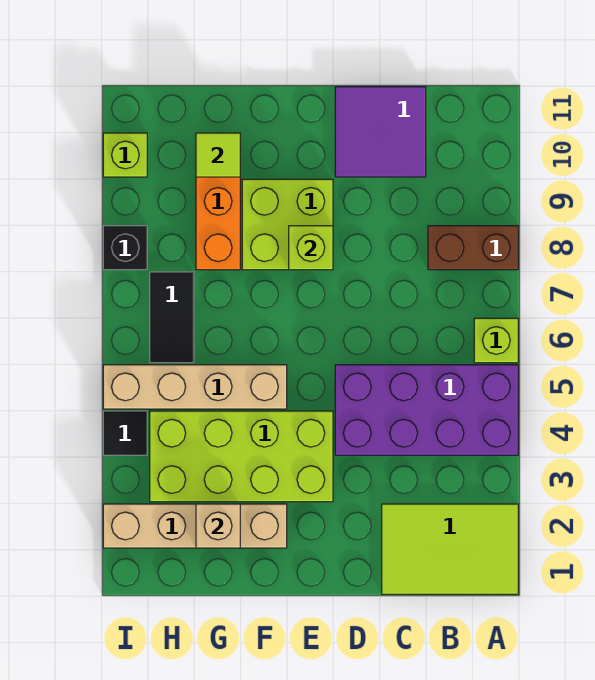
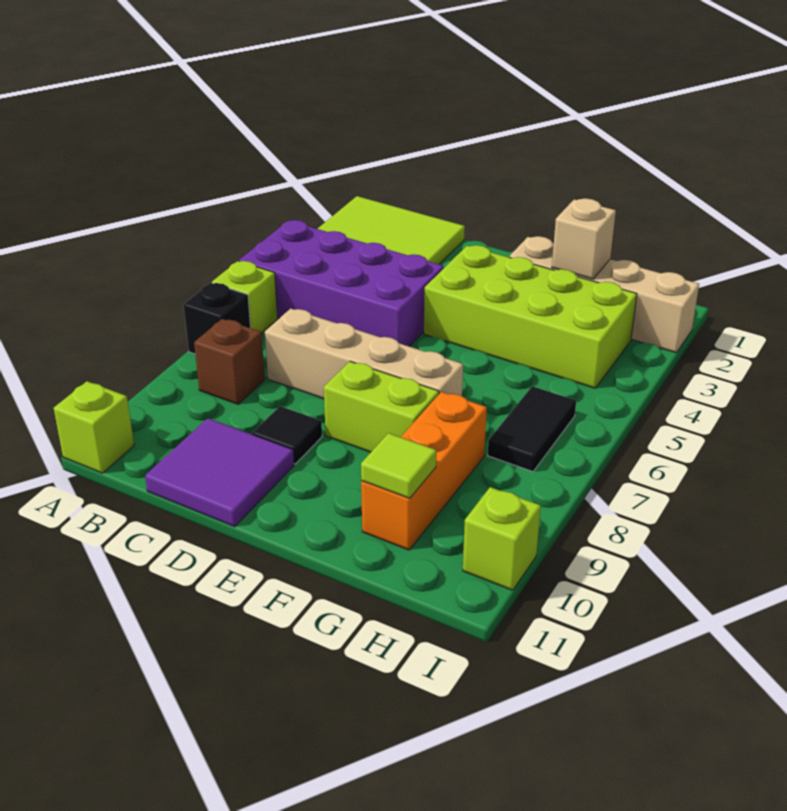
brown 1x2 brick [428,226,518,270] -> brown 1x1 brick [194,319,265,404]
lime 2x2 brick [242,179,333,270] -> lime 1x2 brick [324,361,439,452]
lime 1x1 brick [289,226,333,270] -> lime 1x1 brick moved to [54,381,134,473]
tan 1x4 brick [103,365,287,409] -> tan 1x4 brick moved to [265,309,463,399]
black 1x1 tile [103,411,147,455] -> black 1x1 tile moved to [252,406,322,464]
black 1x1 brick [103,226,147,270] -> black 1x1 brick moved to [183,283,251,354]

